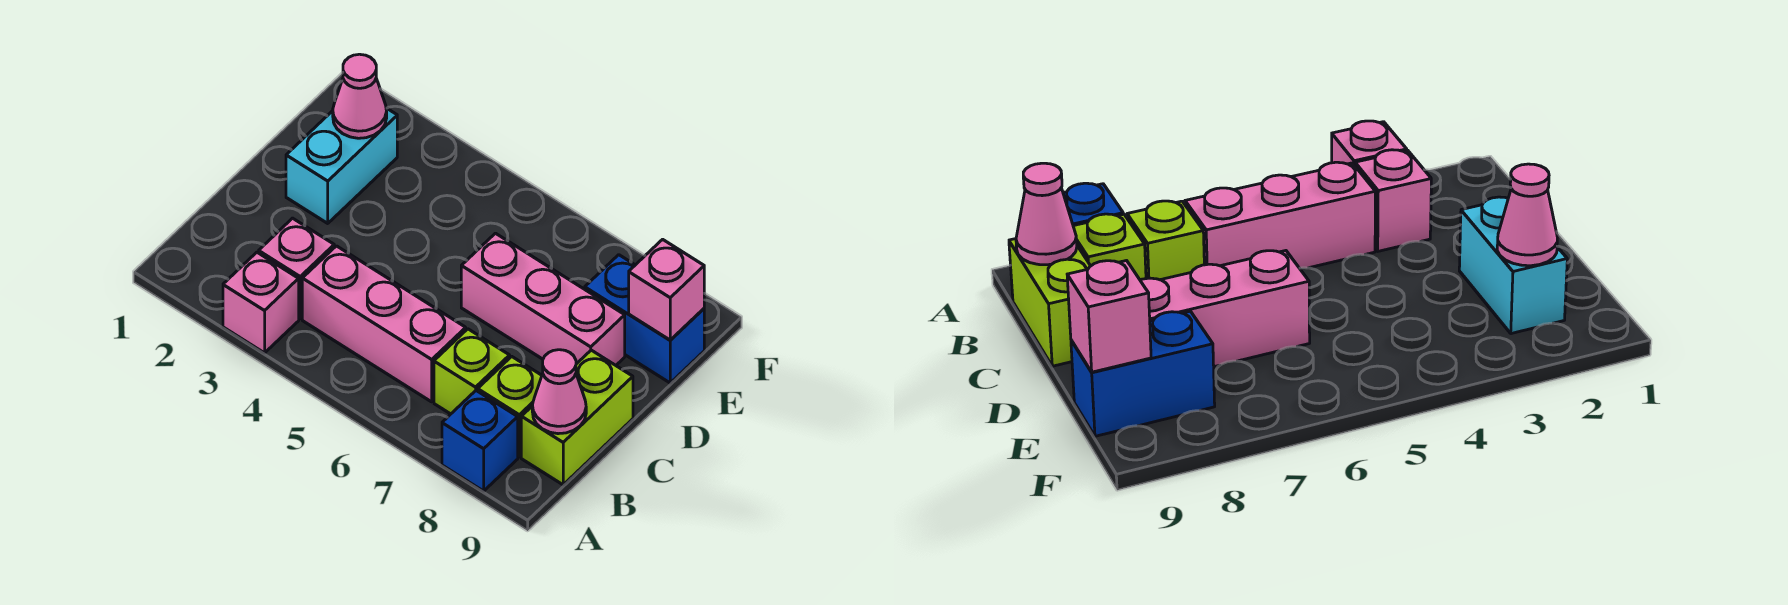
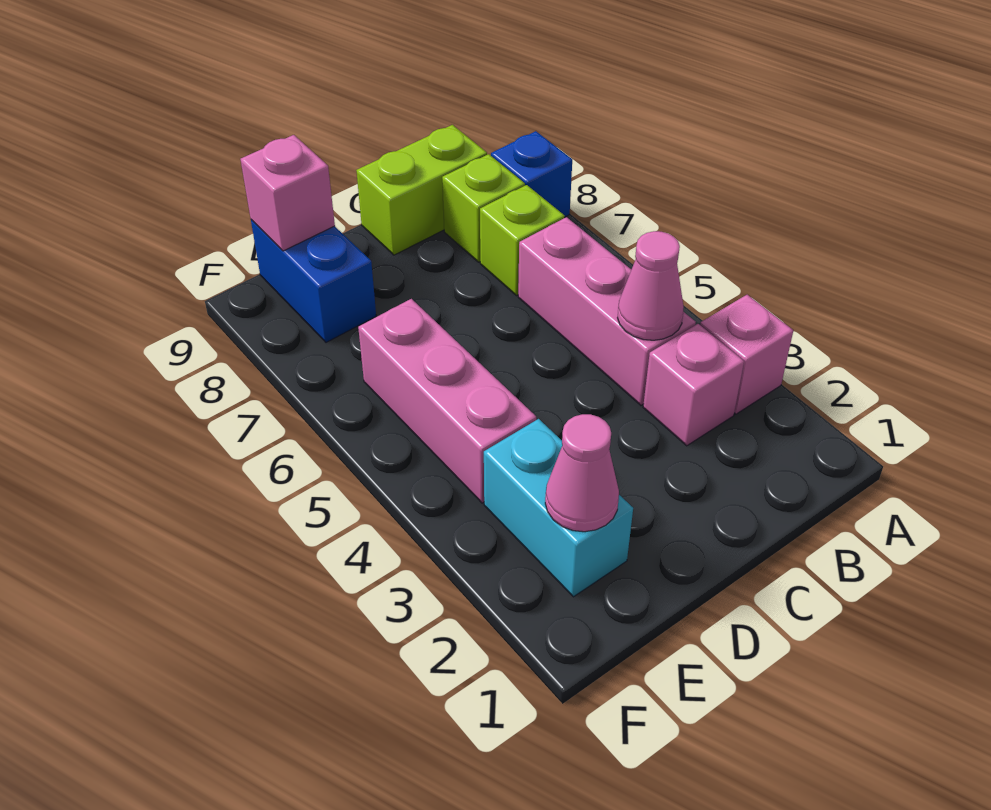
pink 1x1 cone [532,350,586,434] -> pink 1x1 cone moved to [618,231,684,340]
cyan 1x2 brick [286,108,397,223] -> cyan 1x2 brick turned to [484,419,633,597]
pink 1x3 brick [461,233,625,365] -> pink 1x3 brick moved to [358,299,536,503]

